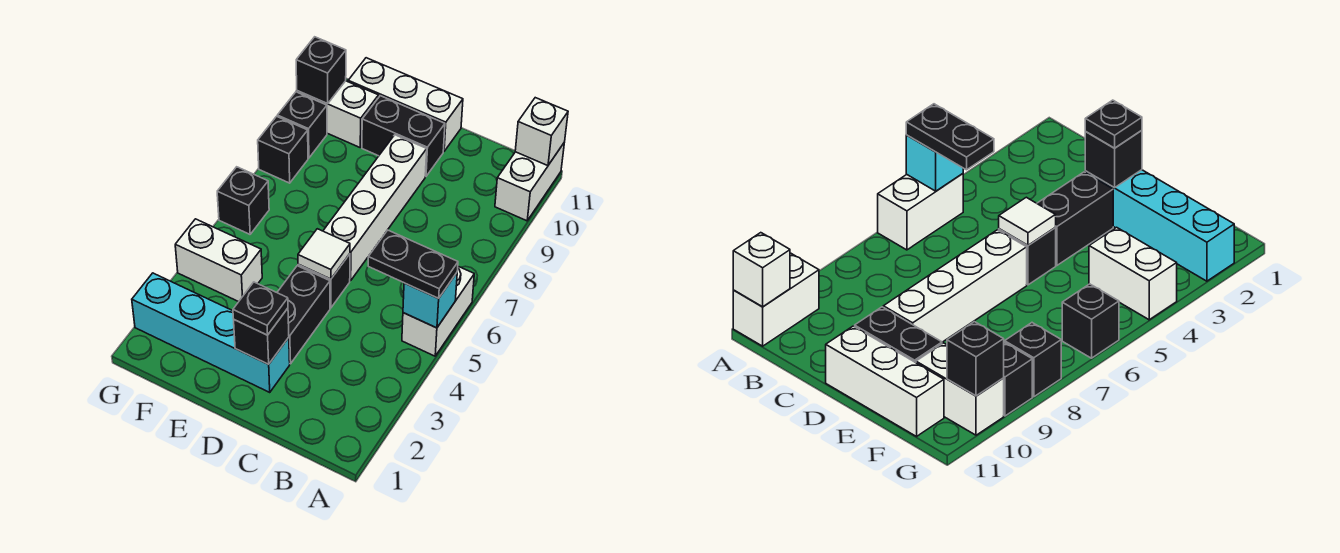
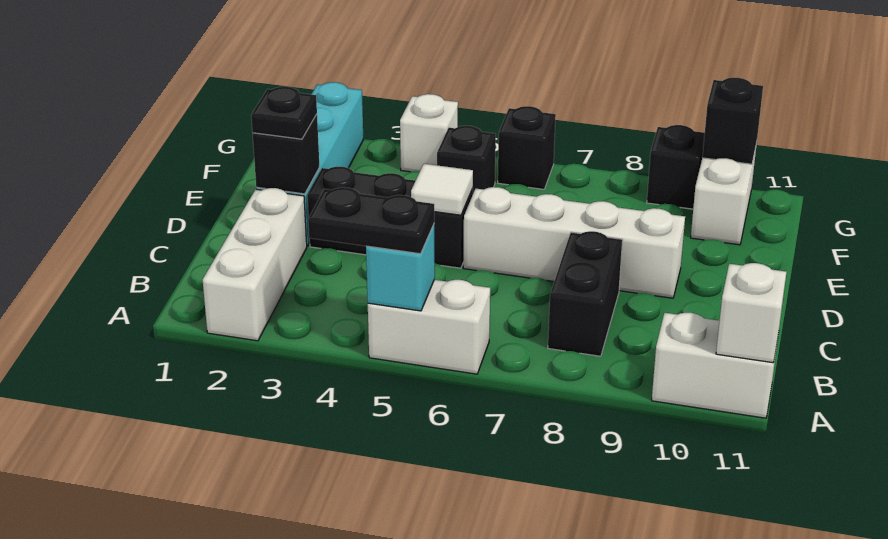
black 1x2 plate [368,230,458,298] -> black 1x2 plate turned to [308,187,434,254]
black 1x2 brick [362,96,445,176] -> black 1x2 brick moved to [548,231,622,356]
white 1x3 brick [348,58,463,151] -> white 1x3 brick moved to [203,188,307,341]
white 1x2 brick [175,219,262,302] -> white 1x1 brick [400,94,458,172]
black 1x1 brick [258,116,308,183] -> black 1x1 brick moved to [437,126,496,193]

